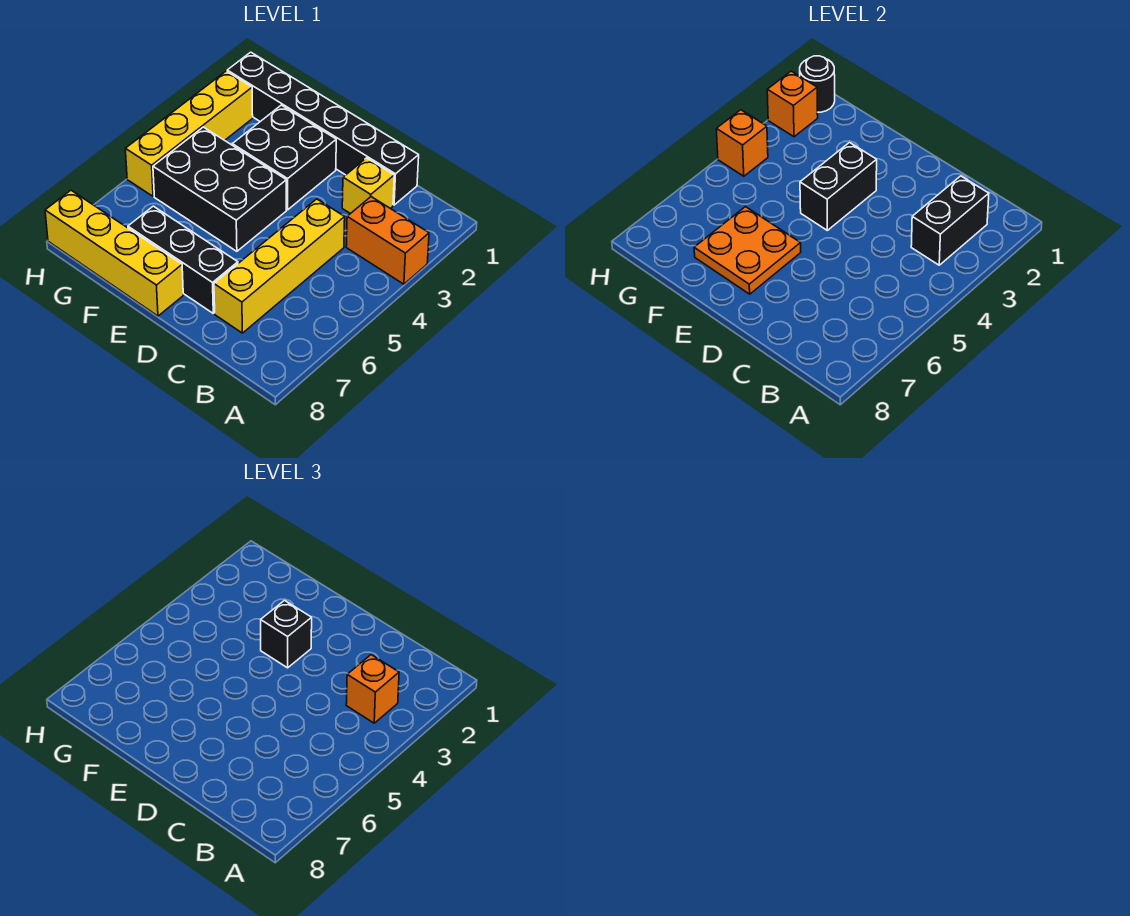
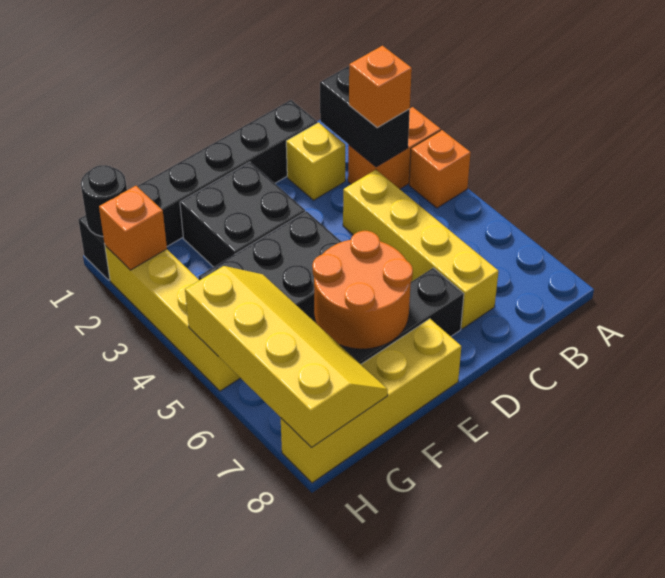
black 1x2 brick [800,143,877,230] -> none
black 1x1 brick [261,601,312,668] -> none
orange 2x2 plate [694,207,801,294] -> orange 2x2 round brick [312,231,413,349]
none -> yellow 2x4 slope [185,266,388,448]
orange 1x1 brick [716,110,768,176] -> orange 1x1 brick moved to [409,130,471,208]

